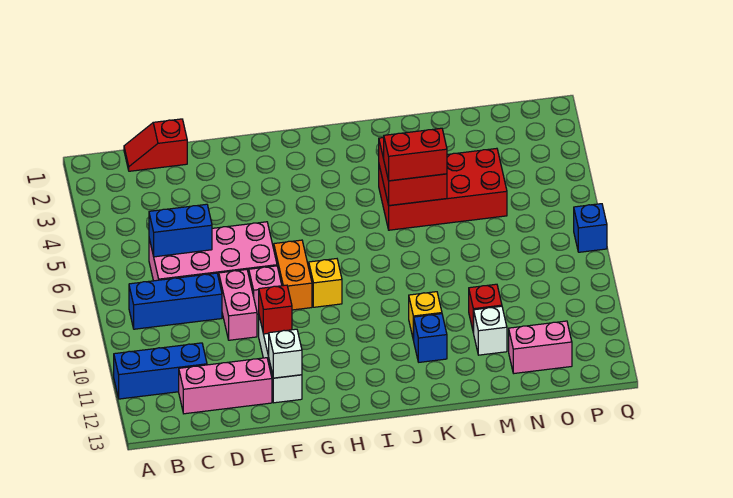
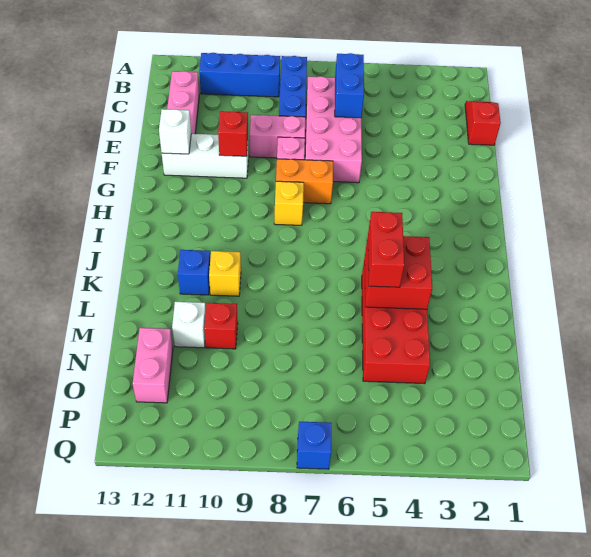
blue 1x3 brick [114,343,207,399] -> blue 1x3 brick turned to [199,53,280,97]

